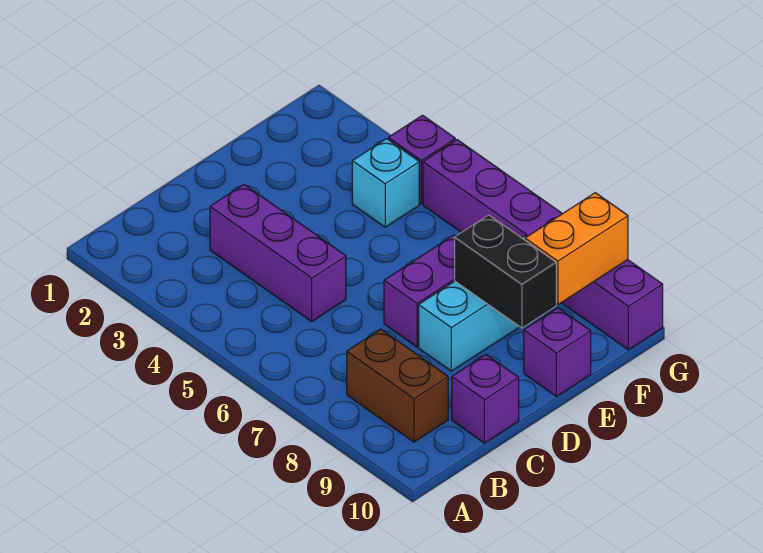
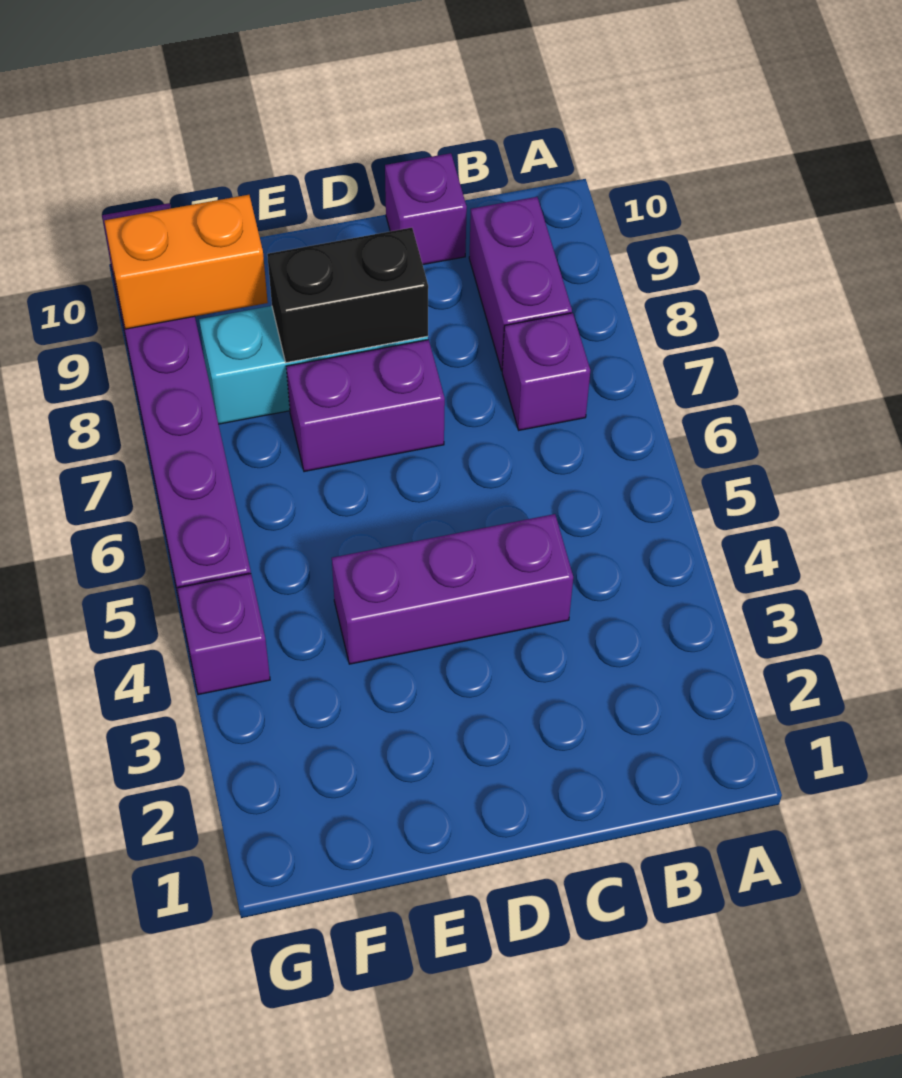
brown 1x2 brick [347,329,448,442] -> purple 1x2 brick [469,197,572,371]
purple 1x3 brick [210,184,346,321] -> purple 1x3 brick turned to [332,514,573,664]
black 1x2 brick [455,215,556,328] -> black 1x2 brick turned to [267,228,428,363]
purple 1x1 brick [524,308,591,396] -> purple 1x1 brick moved to [502,313,590,430]
cyan 1x1 brick [352,139,419,227] -> none

